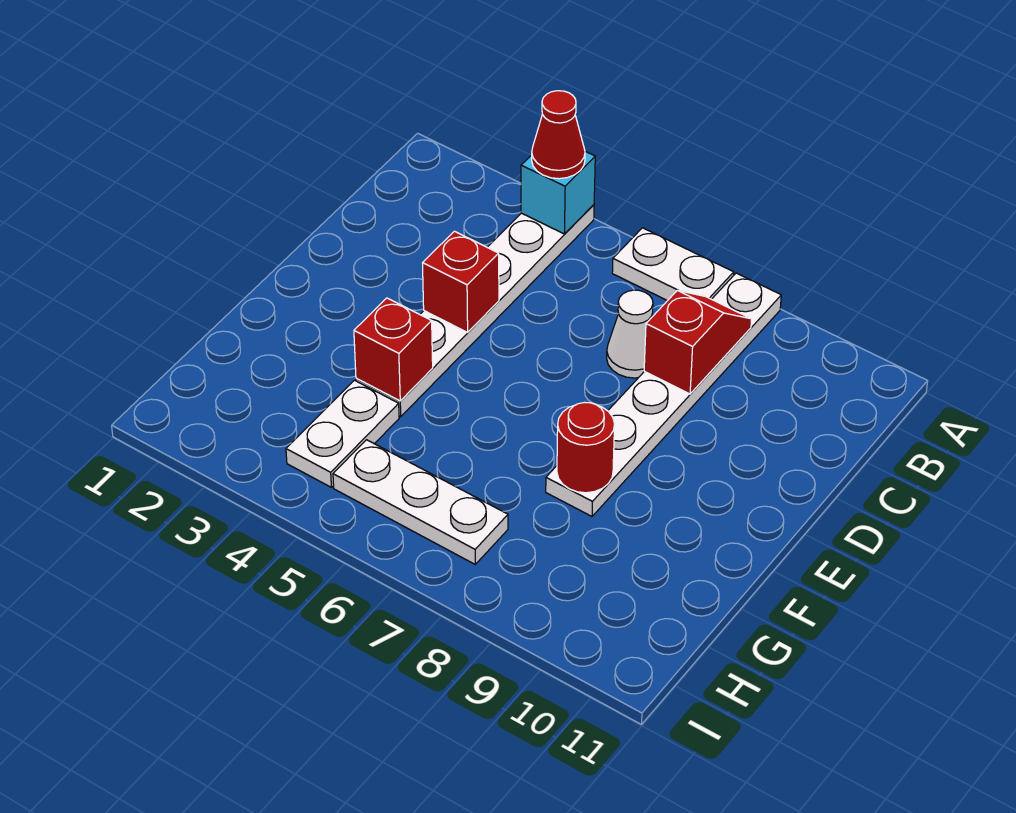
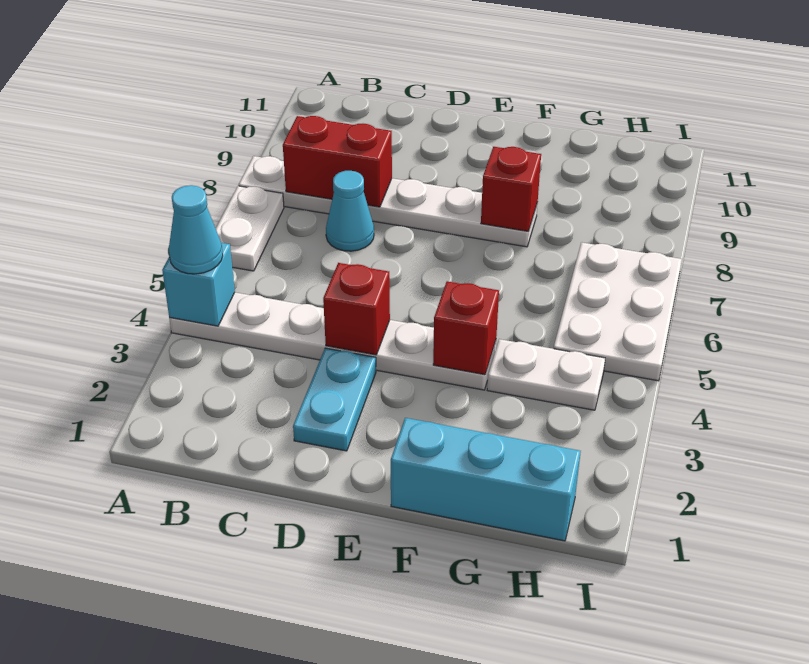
red 1x1 cone [532,91,585,179] -> cyan 1x1 cone [169,185,223,274]
red 1x2 slope [644,290,752,394] -> red 1x2 brick [283,116,392,207]
white 1x1 cone [607,290,653,378] -> cyan 1x1 cone [326,171,374,251]
none -> cyan 1x2 plate [293,348,376,451]
none -> cyan 1x3 brick [391,418,581,541]
red 1x1 round brick [557,402,615,493] -> red 1x1 brick [481,147,541,232]
white 1x3 plate [333,440,508,564] -> white 2x3 plate [554,242,682,381]

